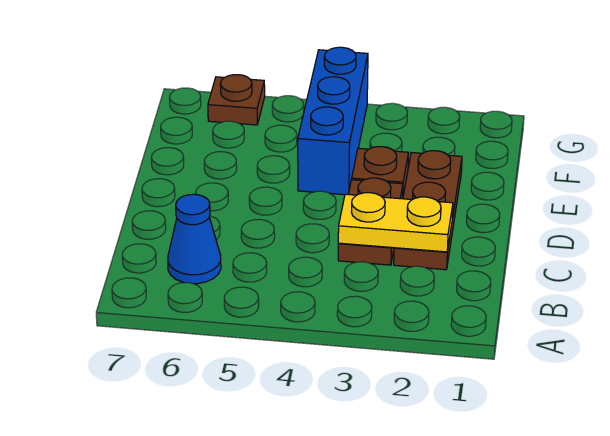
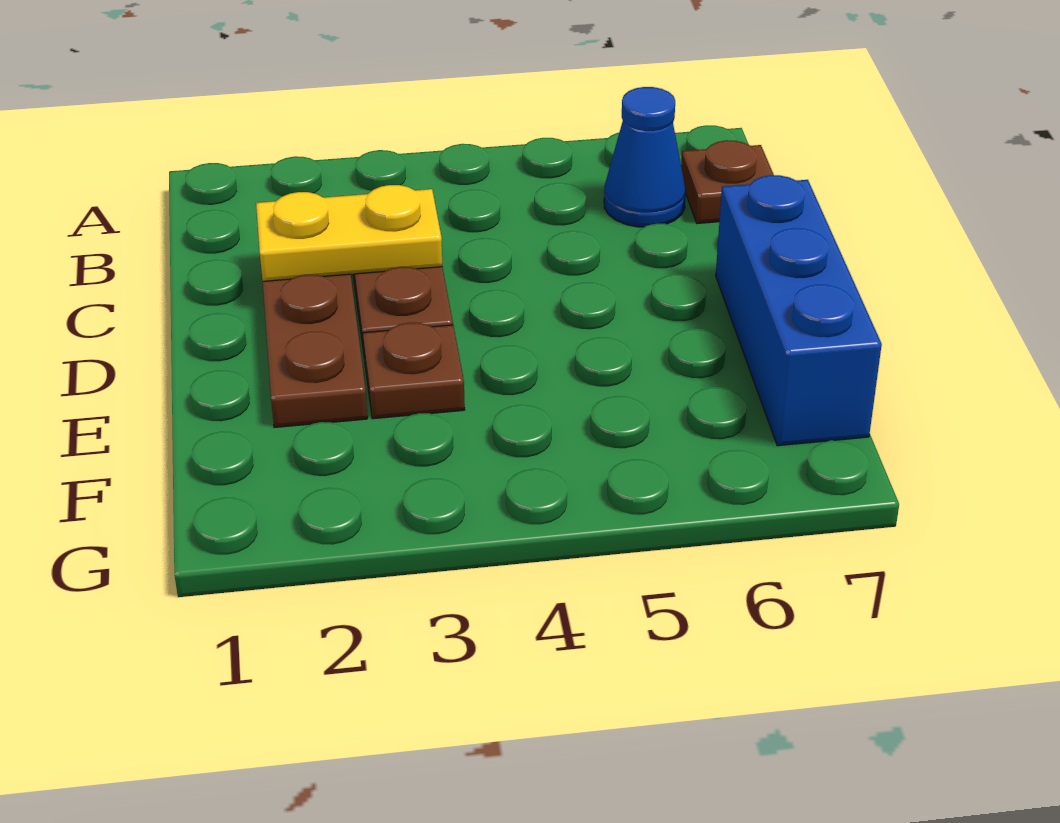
blue 1x3 brick [298,47,368,195] -> blue 1x3 brick moved to [716,175,882,446]
brown 1x1 plate [208,75,265,125] -> brown 1x1 plate moved to [681,140,774,223]

